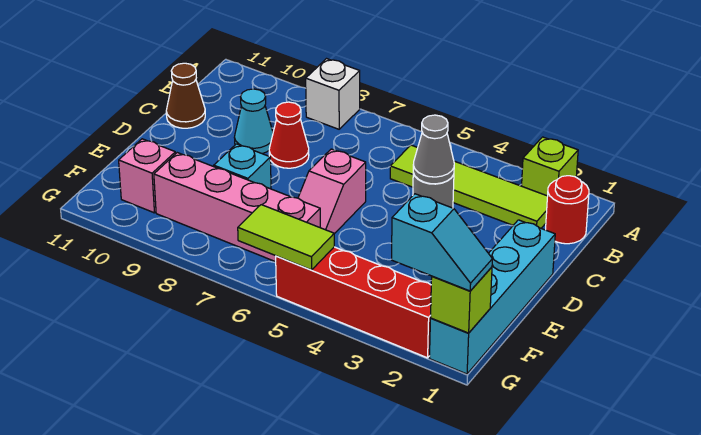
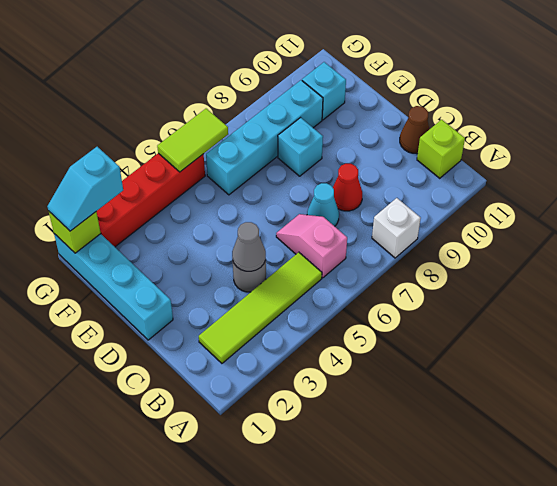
lime 1x1 brick [522,137,578,196] -> lime 1x1 brick moved to [417,120,465,178]
red 1x1 round brick [546,176,589,244] -> none
cyan 1x1 cone [234,89,273,154] -> cyan 1x1 cone moved to [307,183,339,226]
pink 1x2 slope [298,149,366,234] -> pink 1x2 slope moved to [276,214,347,278]
pink 1x4 brick [154,153,320,262] -> cyan 1x4 brick [206,80,323,195]
pink 1x1 brick [119,139,176,213] -> cyan 1x1 brick [302,62,346,120]

